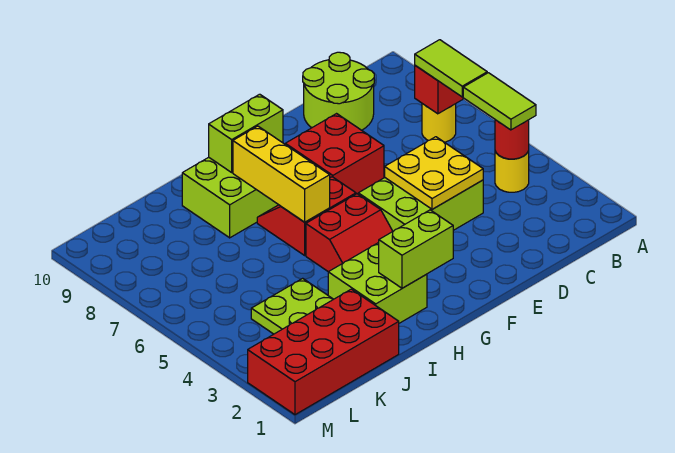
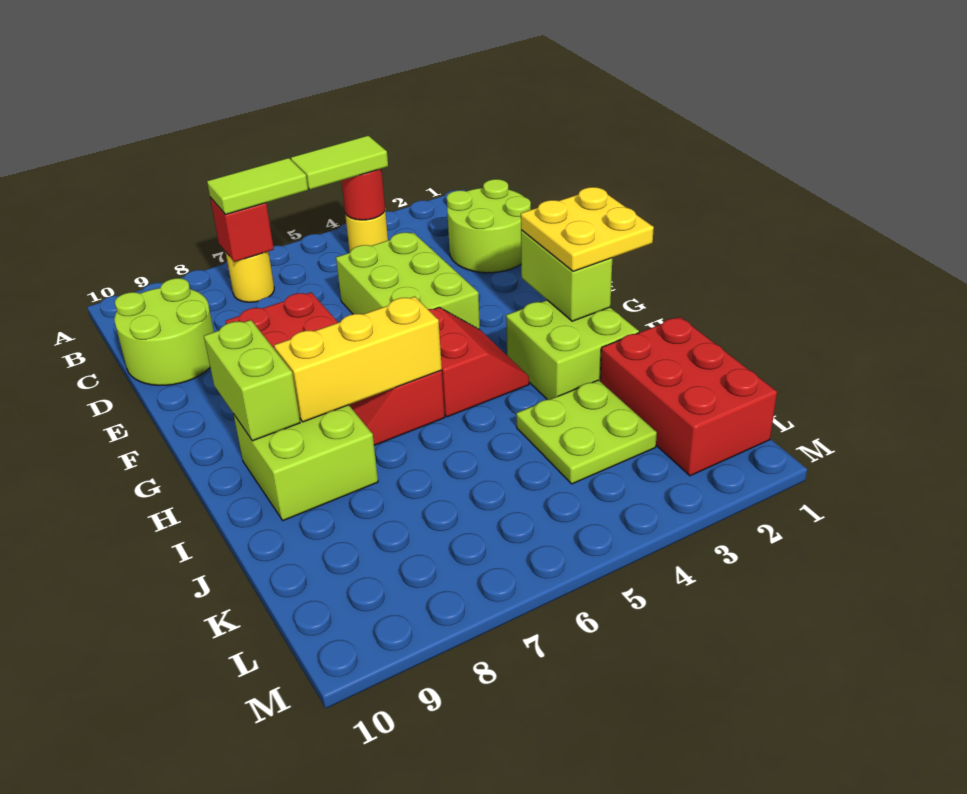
none -> lime 2x2 round brick [447,179,531,273]
yellow 2x2 plate [385,137,483,209] -> yellow 2x2 plate moved to [521,187,654,271]
red 2x4 brick [248,289,399,415] -> red 2x3 brick [600,317,777,476]

